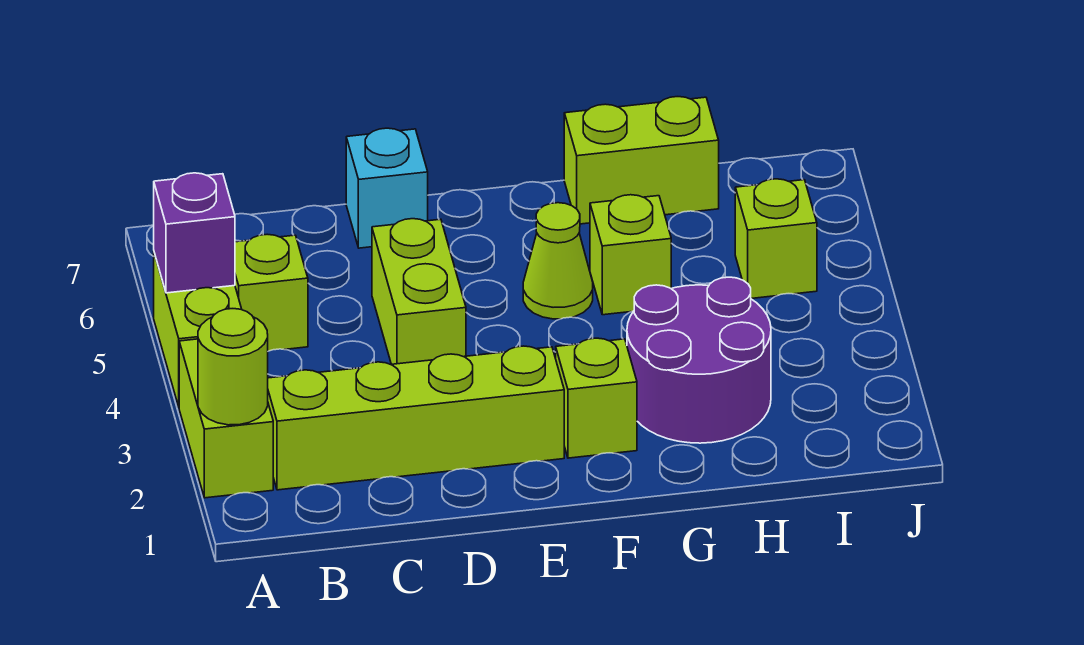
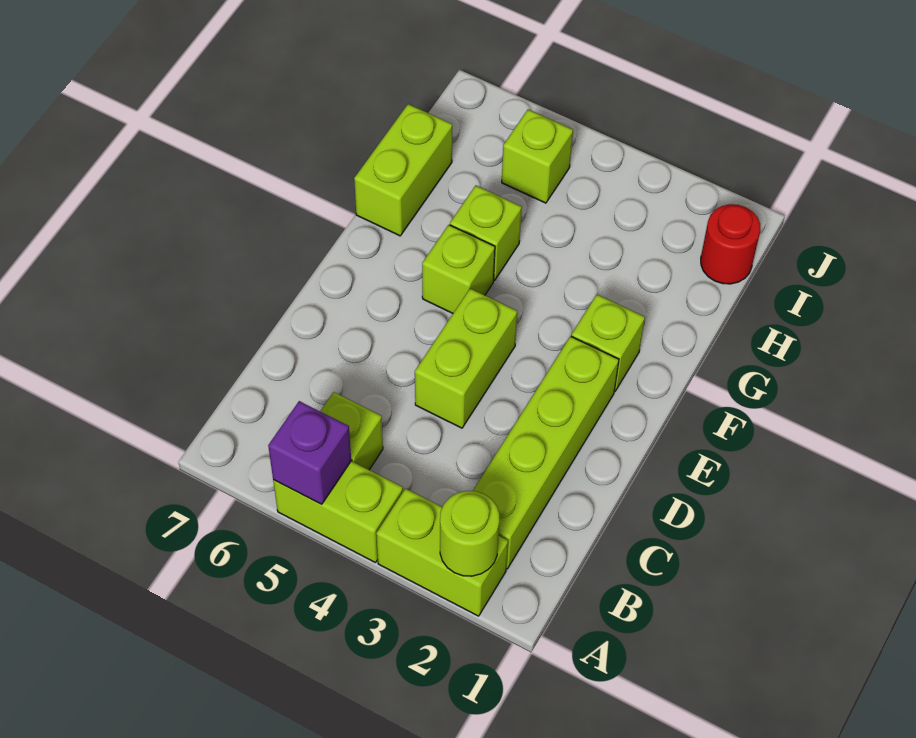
lime 1x2 brick [372,219,466,364] -> lime 1x2 brick turned to [415,289,517,428]
cyan 1x1 brick [346,128,428,248] -> none
lime 1x1 cone [523,203,593,319] -> lime 1x1 brick [422,225,495,313]
purple 2x2 round brick [627,277,771,443] -> none
none -> red 1x1 round brick [701,204,760,284]

